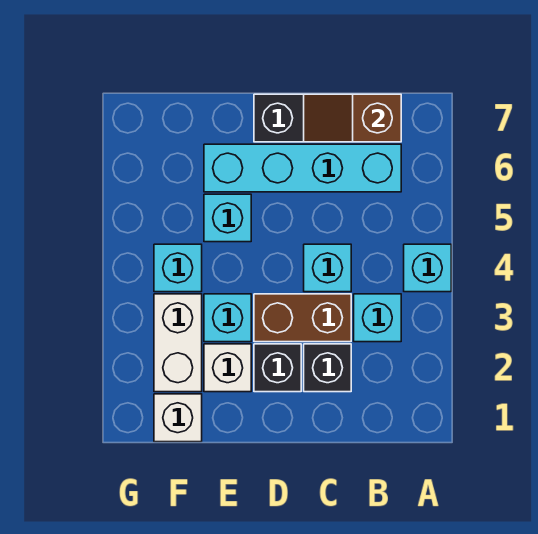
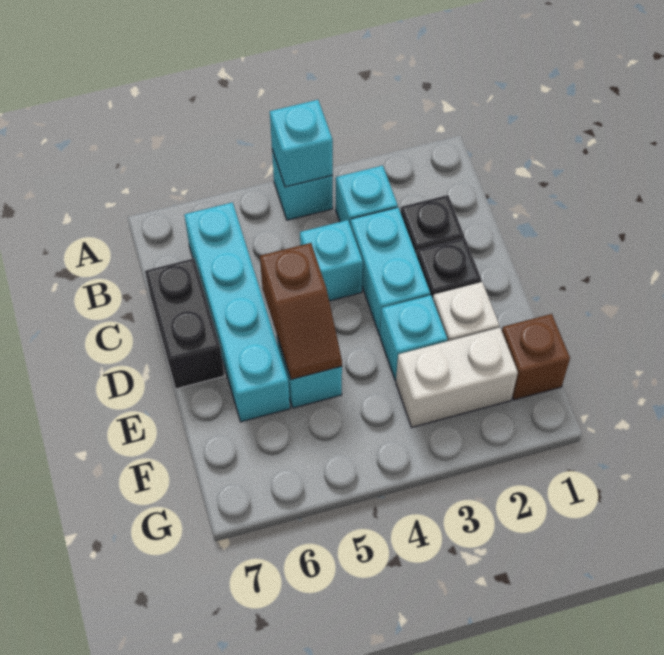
brown 1x2 slope [304,94,401,142] -> brown 1x2 slope moved to [260,243,342,380]
brown 1x2 brick [254,294,351,342] -> cyan 1x2 brick [351,208,430,336]
white 1x1 brick [154,394,202,442] -> brown 1x1 brick [502,314,570,400]
cyan 1x1 brick [154,244,202,292] -> cyan 1x1 brick moved to [270,100,333,187]

